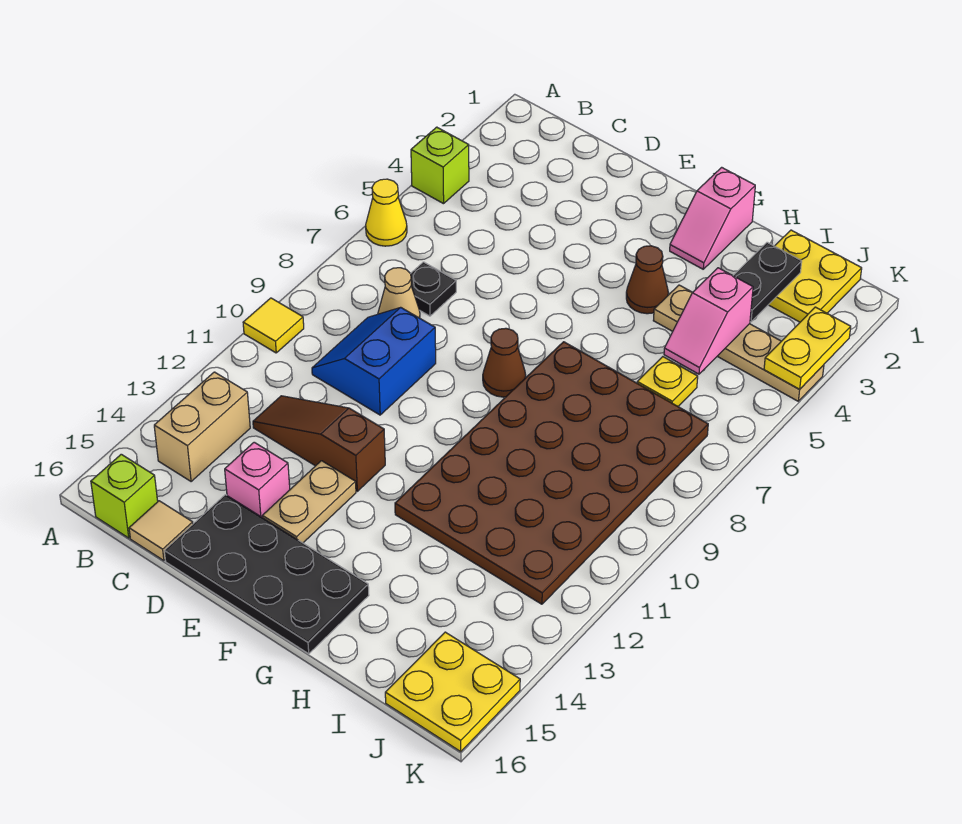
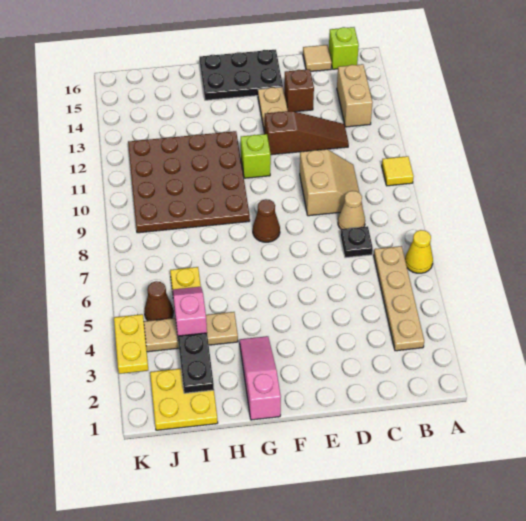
lime 1x1 brick [411,127,469,204] -> lime 1x1 brick moved to [241,134,271,178]
none -> tan 1x4 plate [374,246,424,351]
blue 2x2 slope [312,308,436,415] -> tan 2x2 slope [300,149,362,216]
pink 1x1 brick [225,442,290,518] -> brown 1x1 brick [284,69,314,112]
black 2x4 plate [164,495,369,654] -> black 2x3 plate [199,50,283,100]
pink 1x2 slope [670,167,755,269] -> pink 1x3 slope [240,336,281,420]
brown 1x1 cone [626,246,668,314] -> brown 1x1 cone moved to [144,281,173,321]
brown 4x6 plate [395,342,708,604] -> brown 4x4 plate [128,131,250,233]
yellow 2x2 plate [385,632,520,752] -> none

